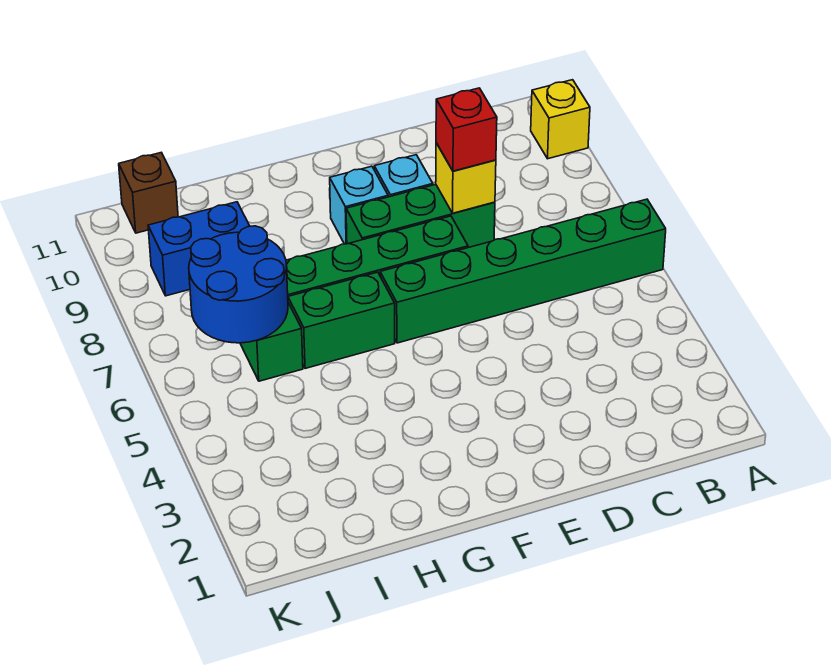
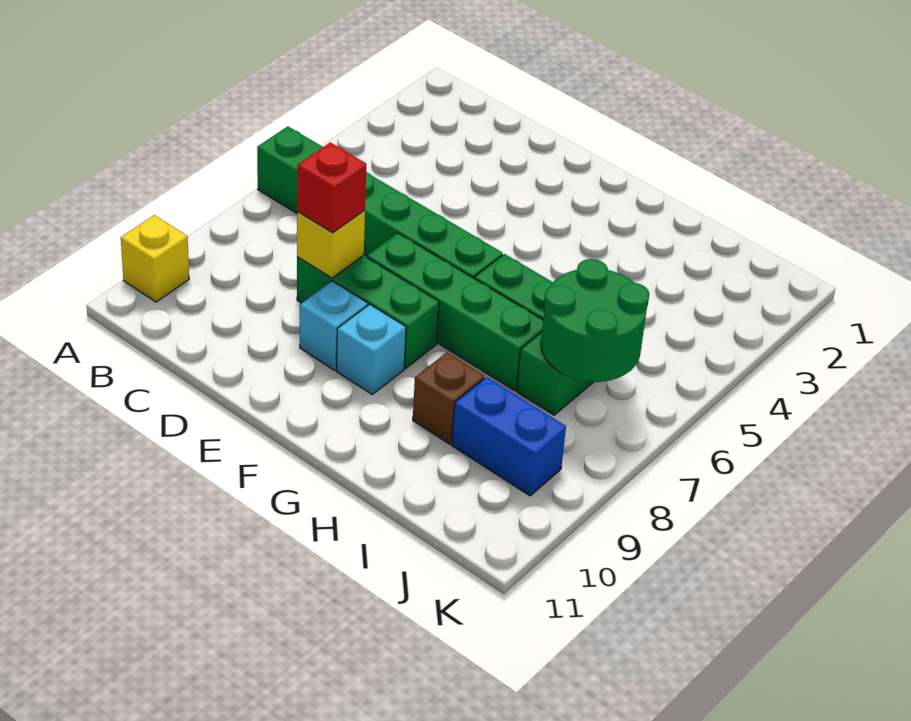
blue 2x2 round brick [189,226,288,343] -> green 2x2 round brick [541,259,649,382]
brown 1x1 brick [119,152,178,233] -> brown 1x1 brick moved to [413,352,485,444]

